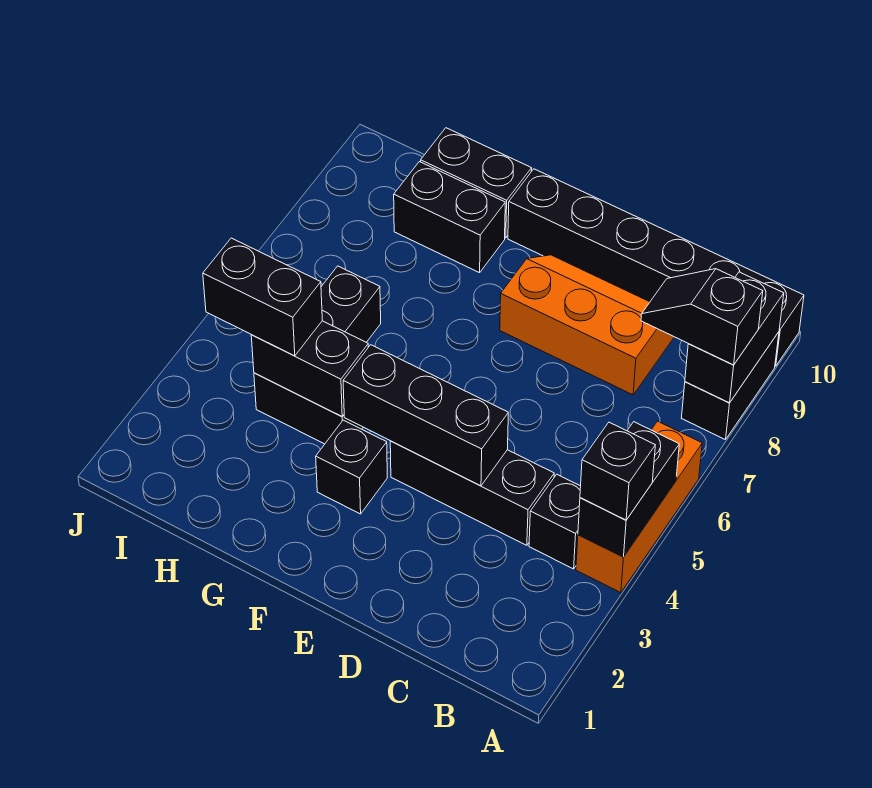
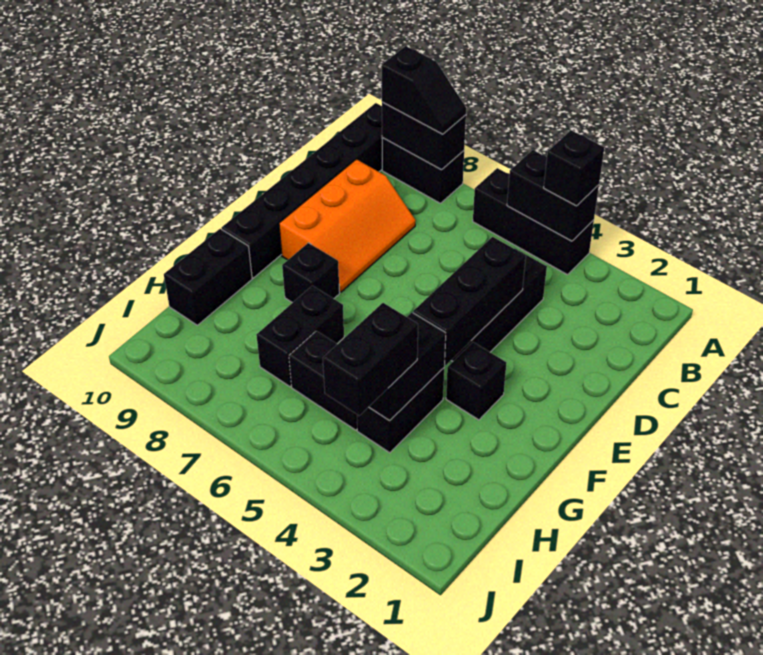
orange 1x3 brick [576,421,702,593] -> black 1x3 brick [473,168,594,275]
black 1x2 slope [641,269,763,365] -> black 1x2 slope turned to [382,46,466,134]
black 1x1 brick [529,474,581,569] -> black 1x1 brick moved to [282,243,340,303]
orange 2x3 slope [500,255,674,395] -> orange 2x3 slope turned to [279,159,416,292]
black 1x2 brick [394,162,505,273] -> black 1x2 brick moved to [257,286,344,387]

